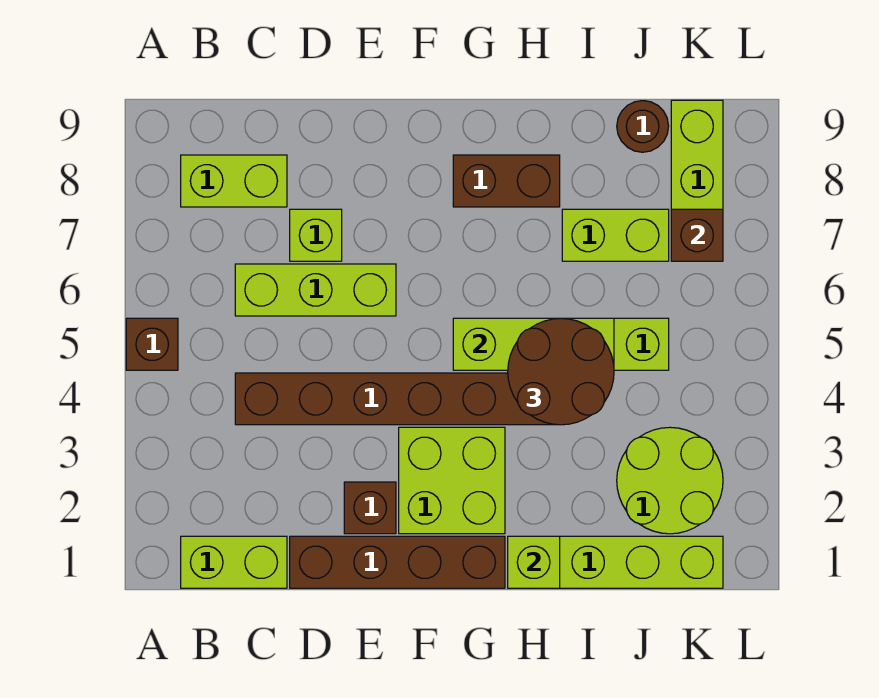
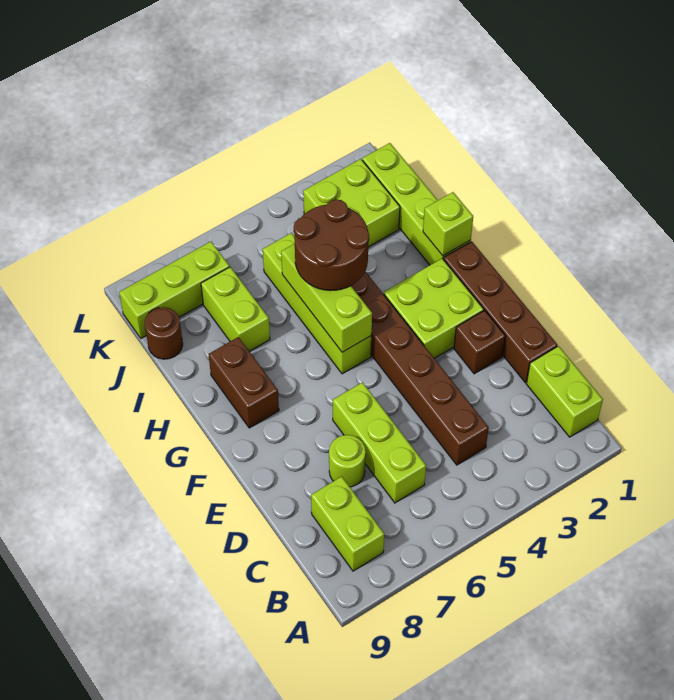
brown 1x1 brick [126,318,178,370] -> none
lime 1x1 brick [290,209,342,261] -> lime 1x1 round brick [329,435,366,487]
lime 2x2 round brick [617,427,723,534] -> lime 2x2 brick [303,159,400,247]
brown 1x1 brick [671,209,723,261] -> none

